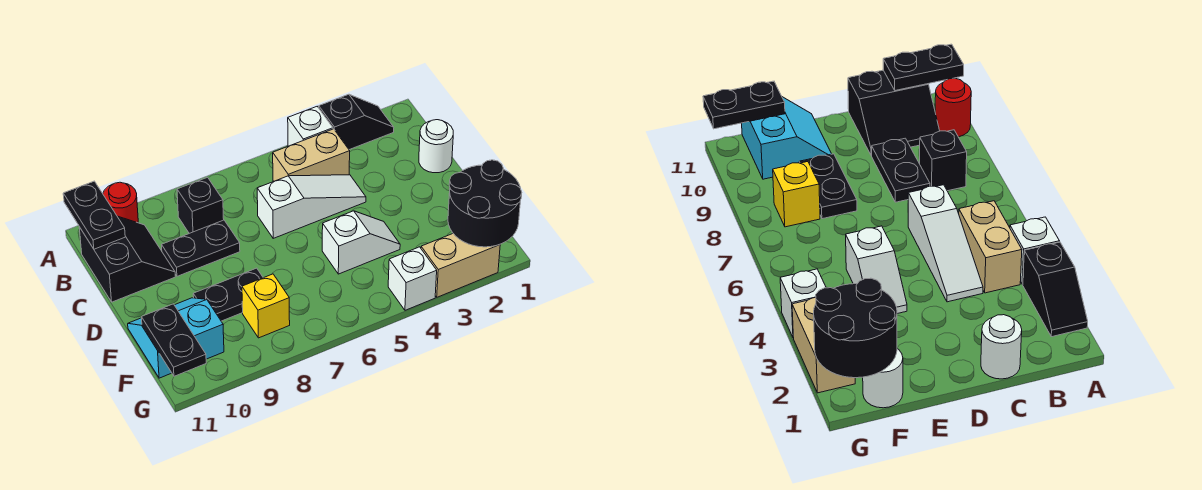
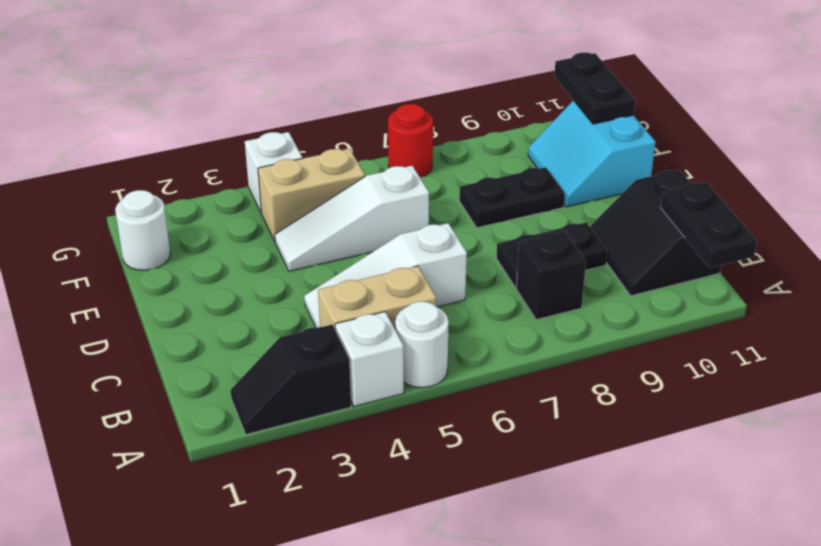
red 1x1 round brick [103,182,138,223] -> red 1x1 round brick moved to [388,104,433,177]
white 1x1 round brick [419,120,453,173] -> white 1x1 round brick moved to [395,301,449,388]
white 1x2 slope [322,211,400,274] -> white 1x3 slope [275,166,429,271]
cyan 2x2 slope [128,298,224,378] -> cyan 2x2 slope turned to [528,101,656,207]
black 2x2 round brick [448,160,522,247] -> none
yellow 1x1 brick [242,274,290,338] -> none
tan 1x2 brick [421,234,500,297] -> tan 1x2 brick moved to [258,149,365,241]

